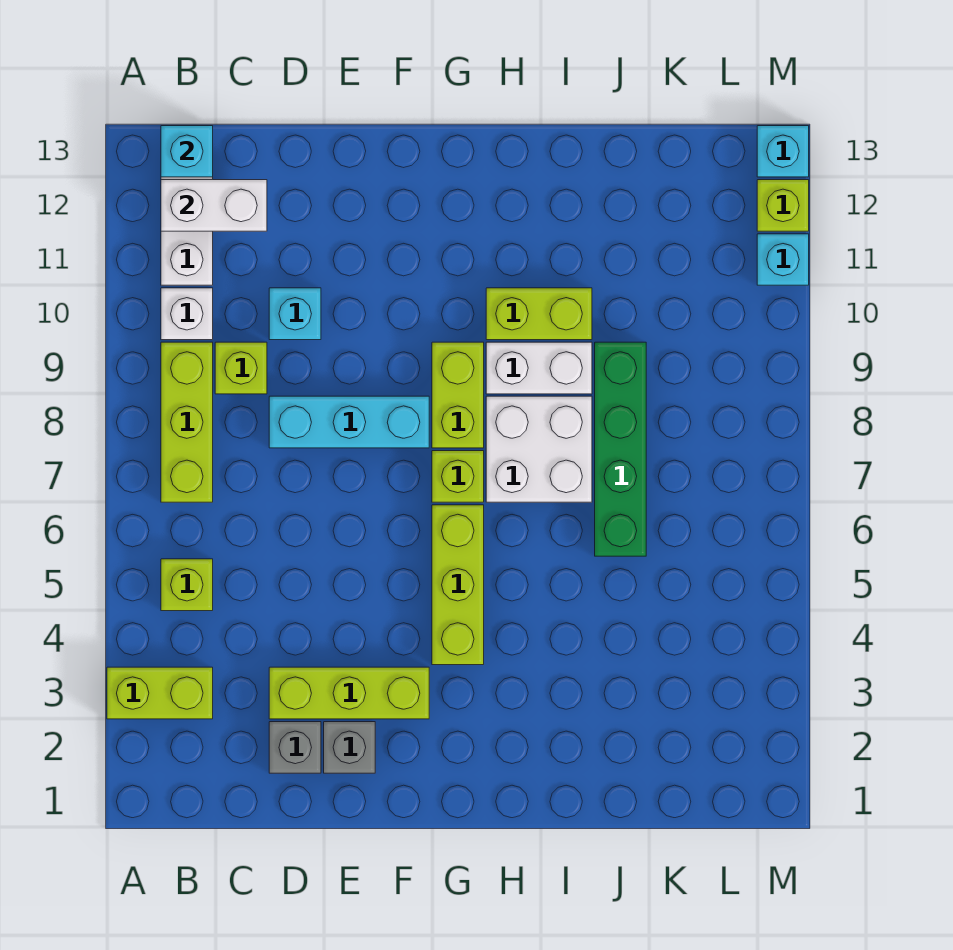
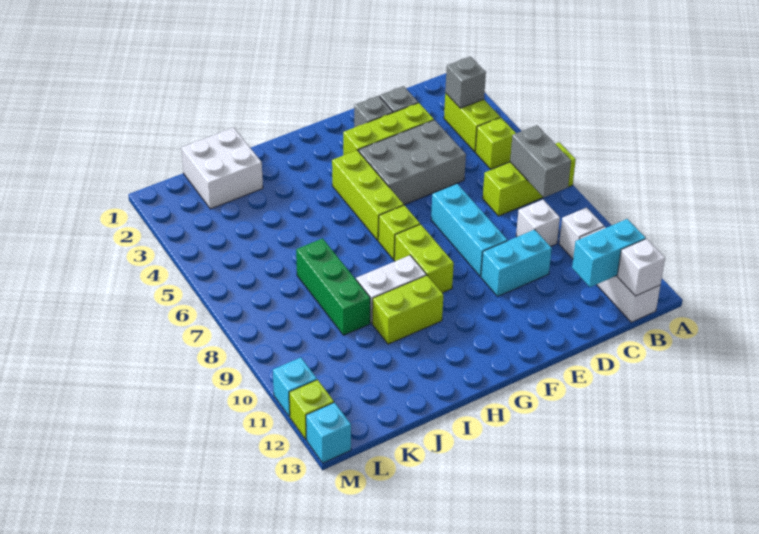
lime 1x2 brick [107,667,213,719] -> lime 1x2 brick turned to [444,93,500,152]
none -> grey 1x1 brick [445,57,486,108]
lime 1x3 brick [161,342,213,502] -> lime 1x3 brick turned to [483,142,576,216]
none -> grey 1x2 brick [510,125,571,198]
white 1x2 brick [161,180,267,231] -> cyan 1x2 brick [572,219,646,287]
cyan 1x1 brick [161,126,213,177] -> white 1x1 brick [617,239,665,296]
lime 1x1 brick [215,342,267,394] -> white 1x1 brick [516,200,560,246]
none -> grey 2x3 brick [359,120,466,205]
cyan 1x3 brick [269,396,429,448] -> cyan 1x3 brick turned to [431,184,507,277]
cyan 1x1 brick [269,288,321,340] -> cyan 1x2 brick [481,230,552,297]
white 2x2 brick [486,396,592,502] -> white 2x2 brick moved to [181,128,263,209]
green 1x4 brick [595,342,646,556] -> green 1x3 brick [296,238,370,335]

